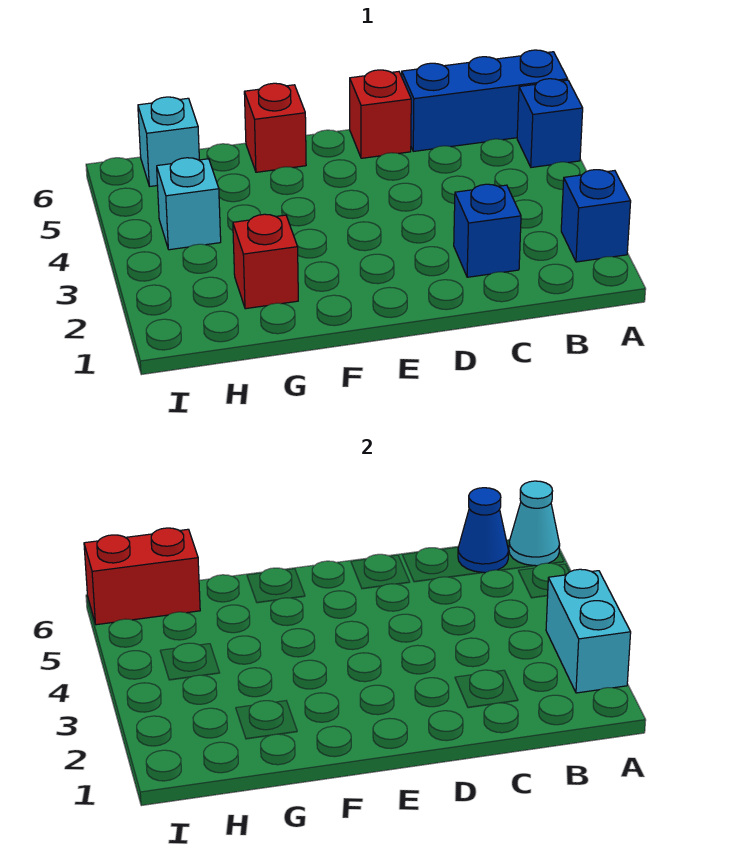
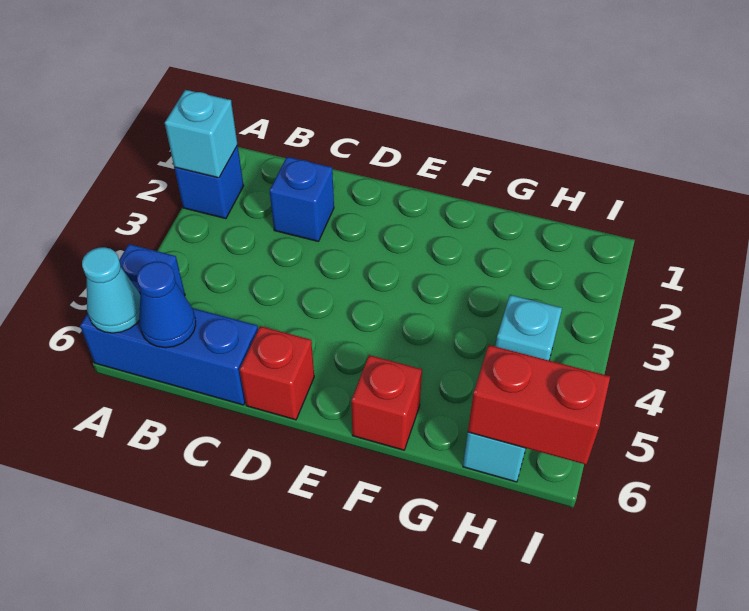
cyan 1x2 brick [546,569,631,693] -> cyan 1x1 brick [165,90,238,178]
red 1x1 brick [233,214,298,309] -> none

